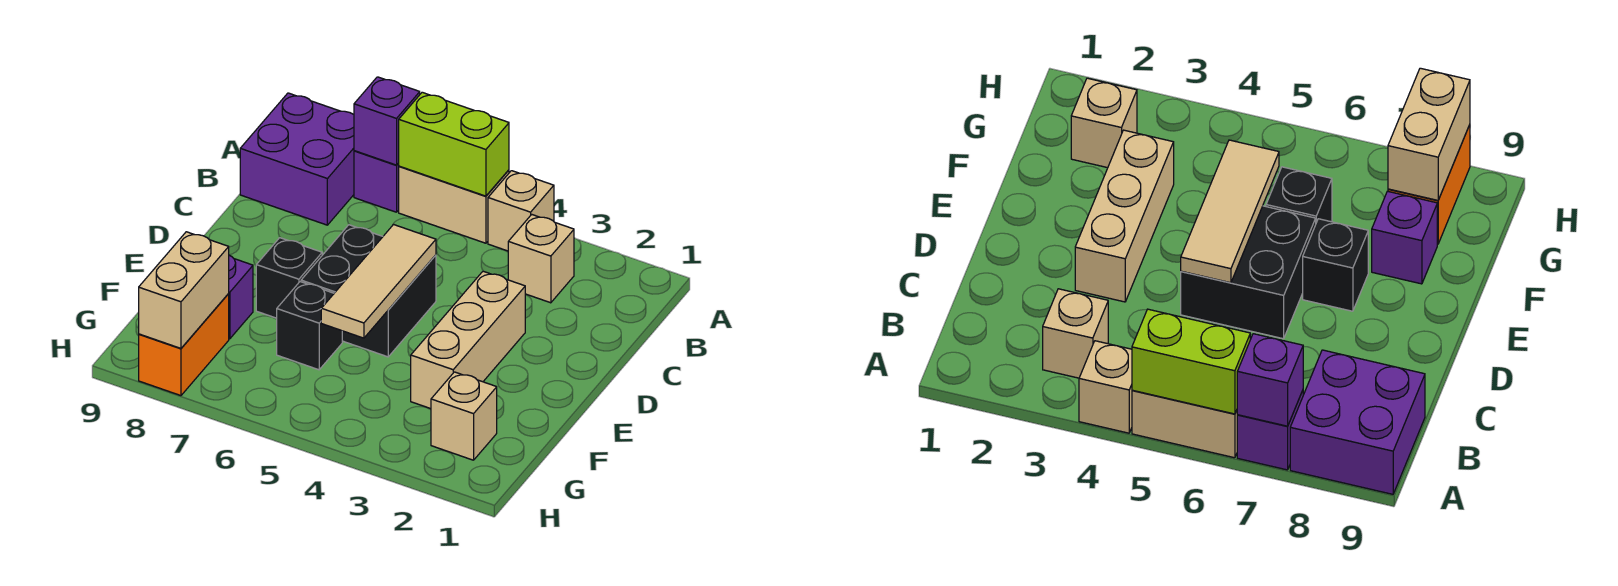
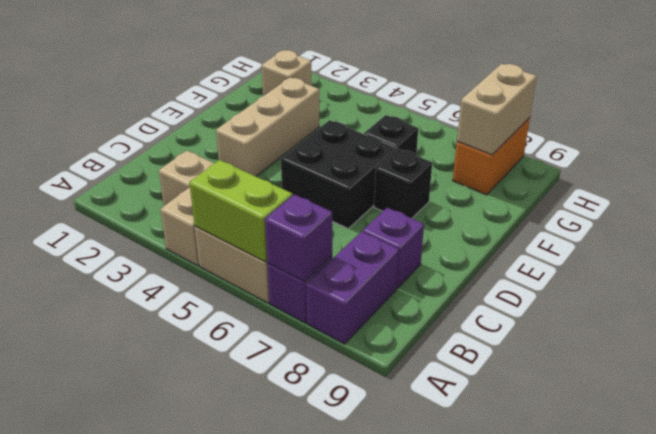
purple 2x2 brick [240,93,354,225] -> purple 1x2 brick [306,232,399,344]
tan 1x3 tile [321,225,436,338] -> none
purple 1x1 brick [228,255,253,339] -> purple 1x1 brick moved to [363,208,424,288]

